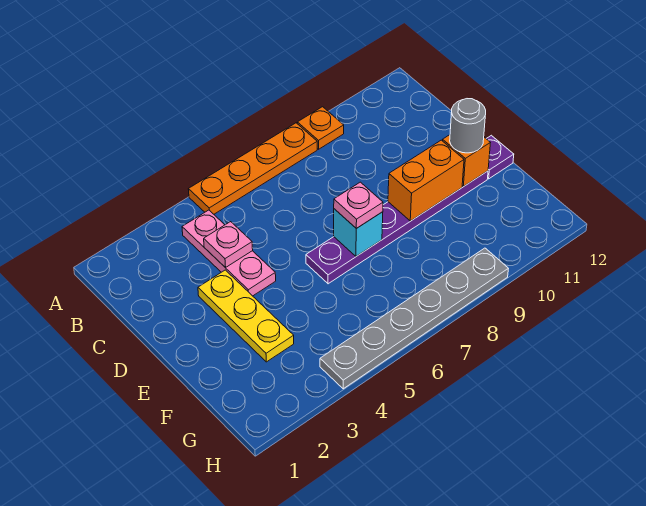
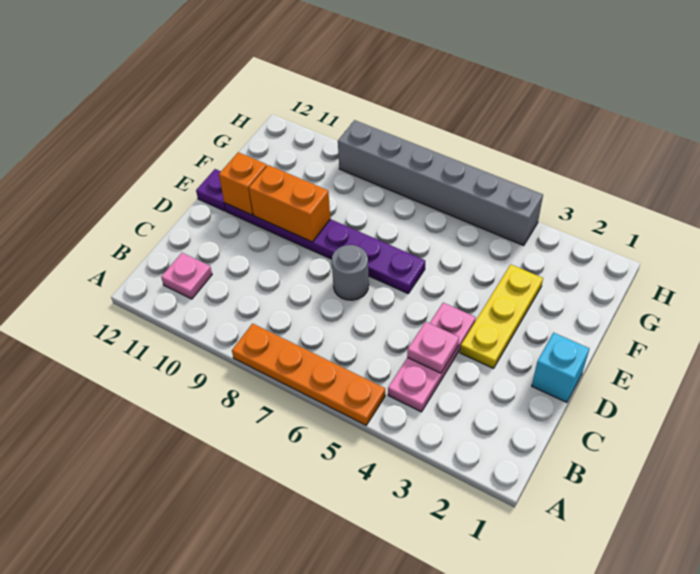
orange 1x1 plate [297,107,344,149] -> none
cyan 1x1 brick [334,209,383,256] -> cyan 1x1 brick moved to [532,333,589,402]
pink 1x1 plate [334,182,383,228] -> pink 1x1 plate moved to [161,253,212,299]
grey 1x1 round brick [450,99,486,153] -> grey 1x1 round brick moved to [332,245,369,300]
grey 1x6 plate [320,248,508,389] -> grey 1x6 brick [338,120,543,245]

